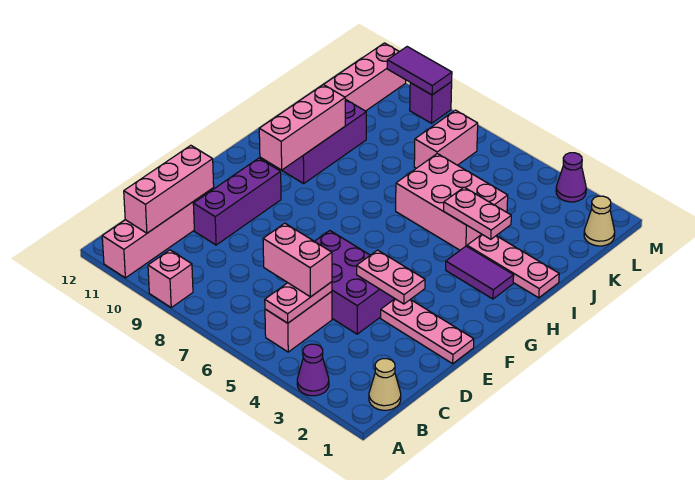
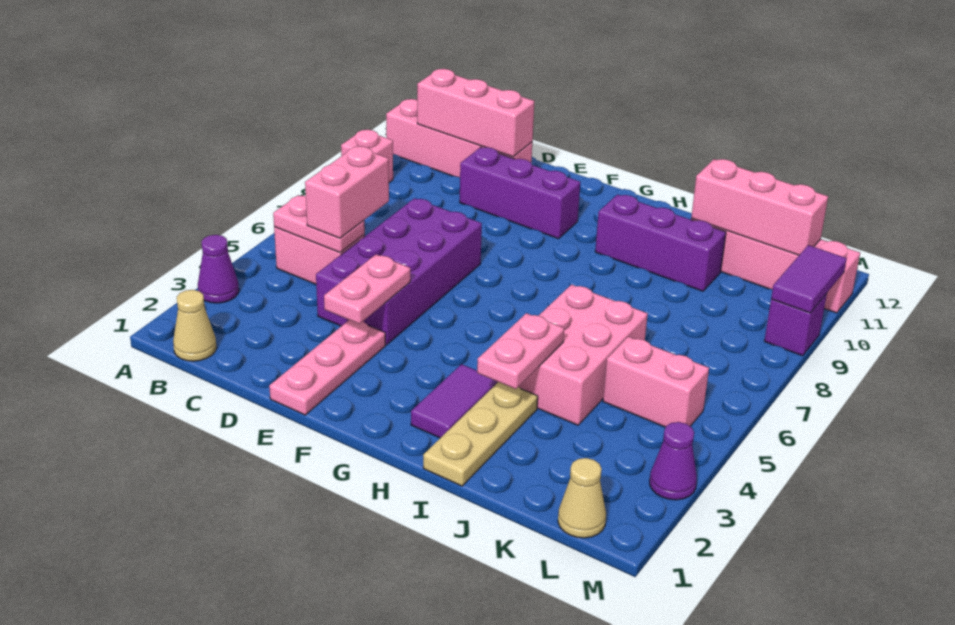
purple 2x3 brick [315,231,395,334] -> purple 2x4 brick [316,198,482,345]
pink 1x3 brick [259,85,345,170] -> pink 1x3 brick moved to [691,159,828,255]
pink 1x3 plate [467,235,559,298] -> tan 1x3 plate [423,382,538,486]
pink 1x2 brick [414,110,478,168] -> pink 1x2 brick moved to [603,336,709,427]

